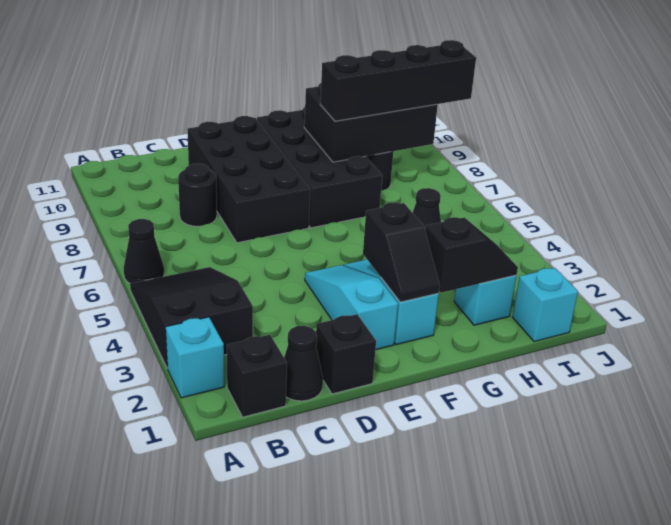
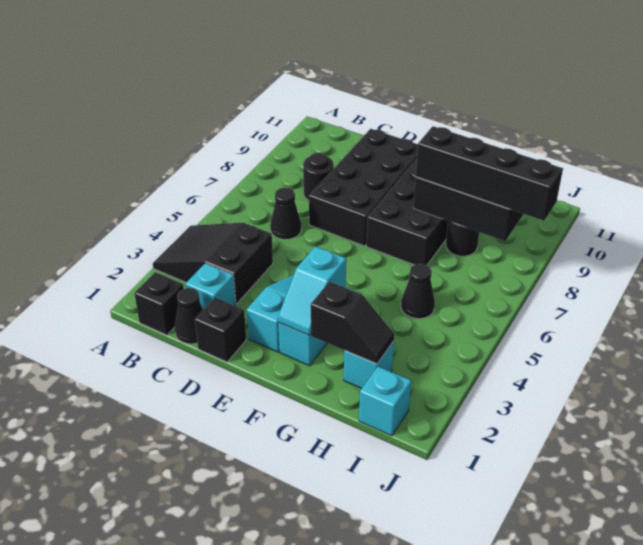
cyan 1x1 brick [166,317,224,398] -> cyan 1x1 brick moved to [186,263,236,309]
black 2x3 slope [130,267,253,368] -> black 2x3 slope turned to [153,223,273,304]
black 1x1 cone [124,219,164,283] -> black 1x1 cone moved to [270,188,301,239]
black 1x2 slope [363,202,440,302] -> cyan 1x2 slope [278,246,346,335]

